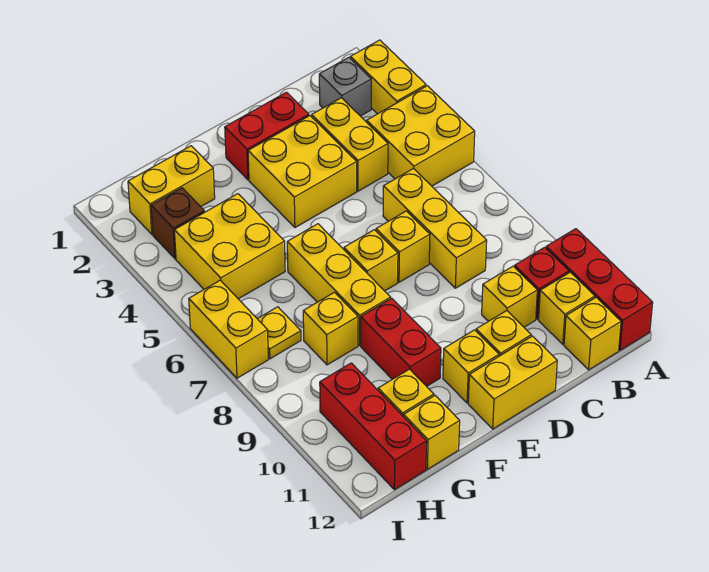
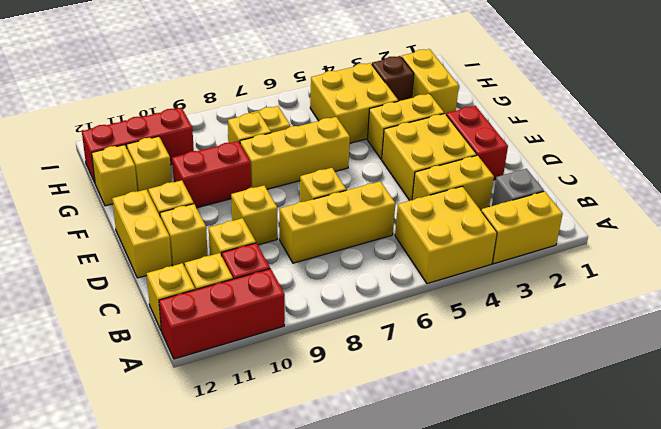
yellow 1x1 brick [344,230,398,291] -> yellow 1x1 brick moved to [231,186,277,245]
yellow 1x2 brick [189,280,268,378] -> yellow 1x2 brick moved to [367,94,444,159]

